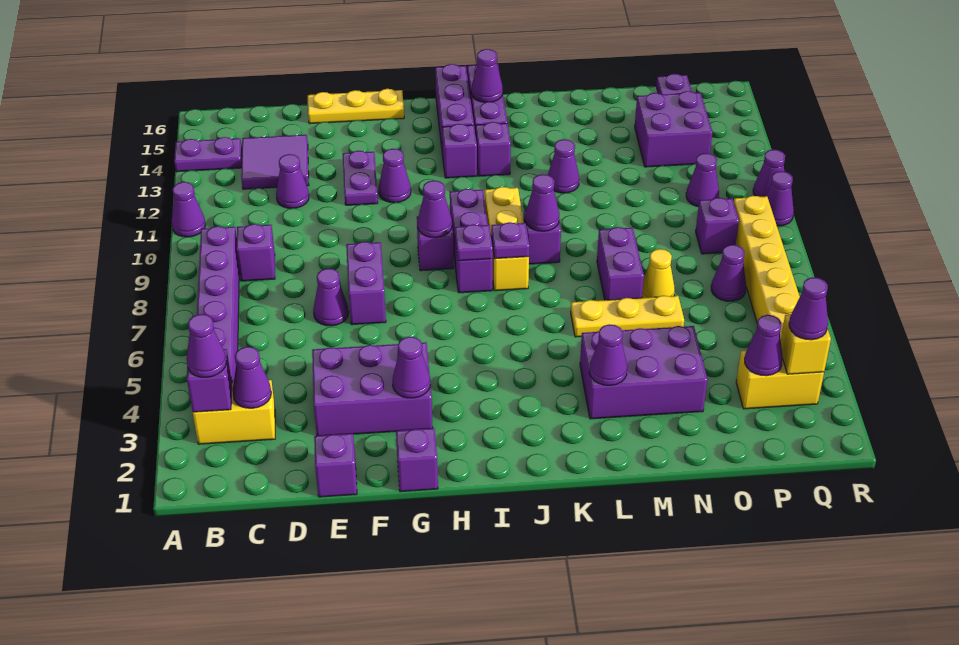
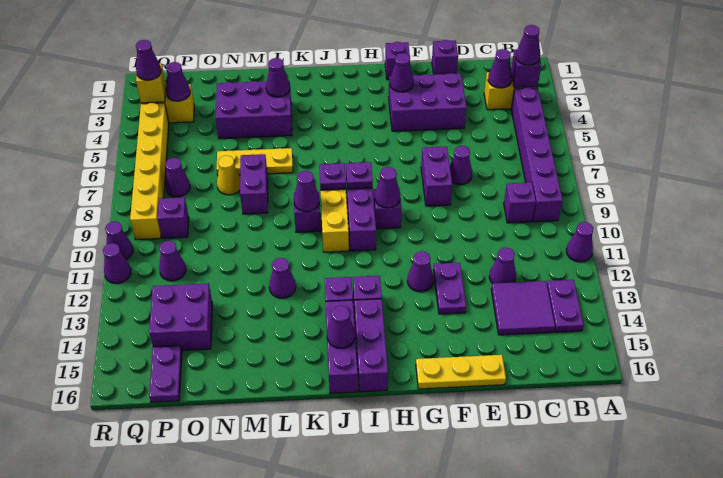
purple 1x2 plate [174,137,242,172] -> purple 1x2 plate turned to [547,280,584,332]

